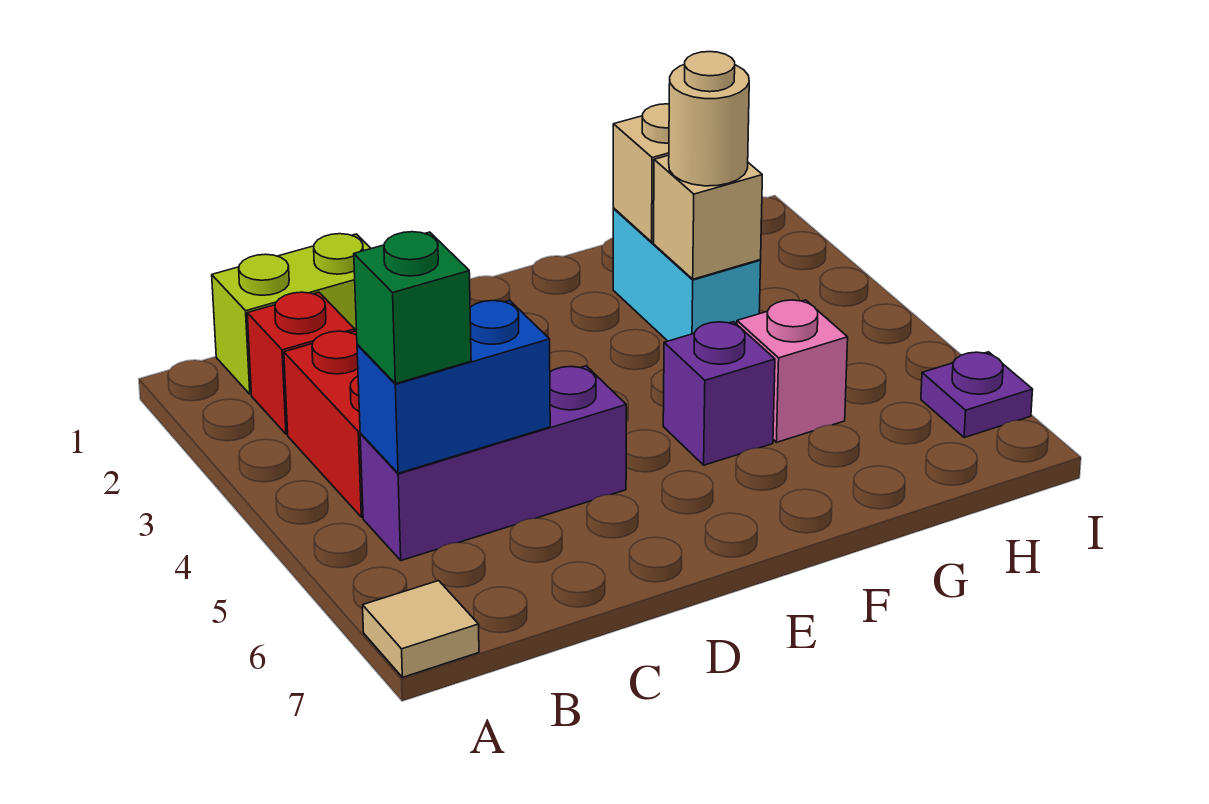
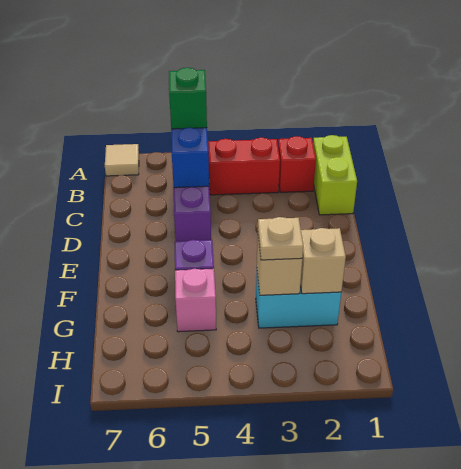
tan 1x1 round brick [669,52,749,186] -> tan 1x1 plate [258,217,303,260]
purple 1x1 plate [921,352,1033,438] -> none

